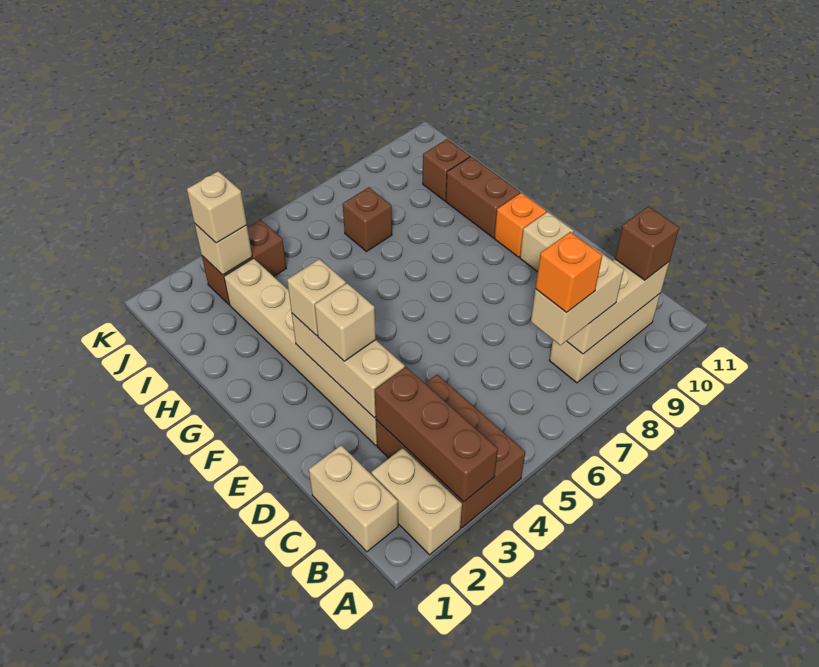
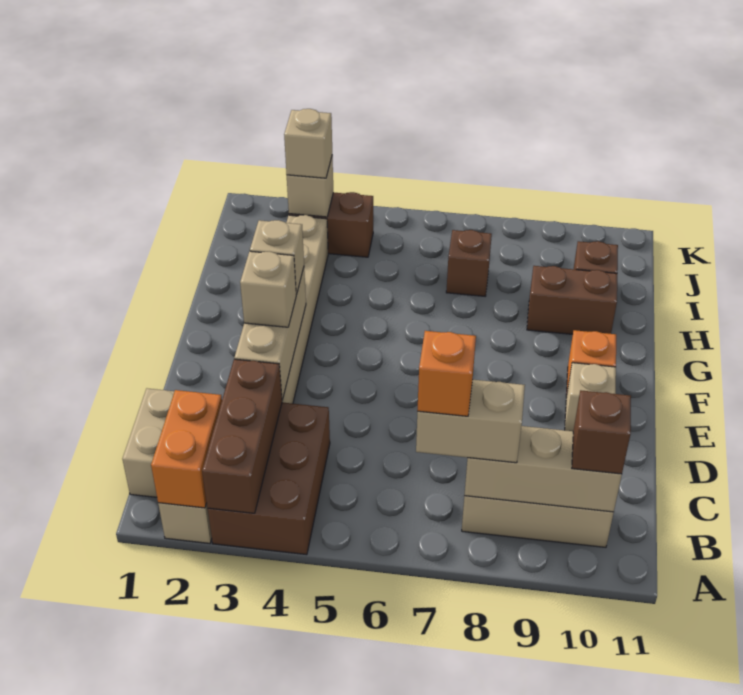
none -> orange 1x2 brick [151,390,222,508]
brown 1x2 brick [446,157,520,238] -> brown 1x2 brick turned to [527,266,617,334]

